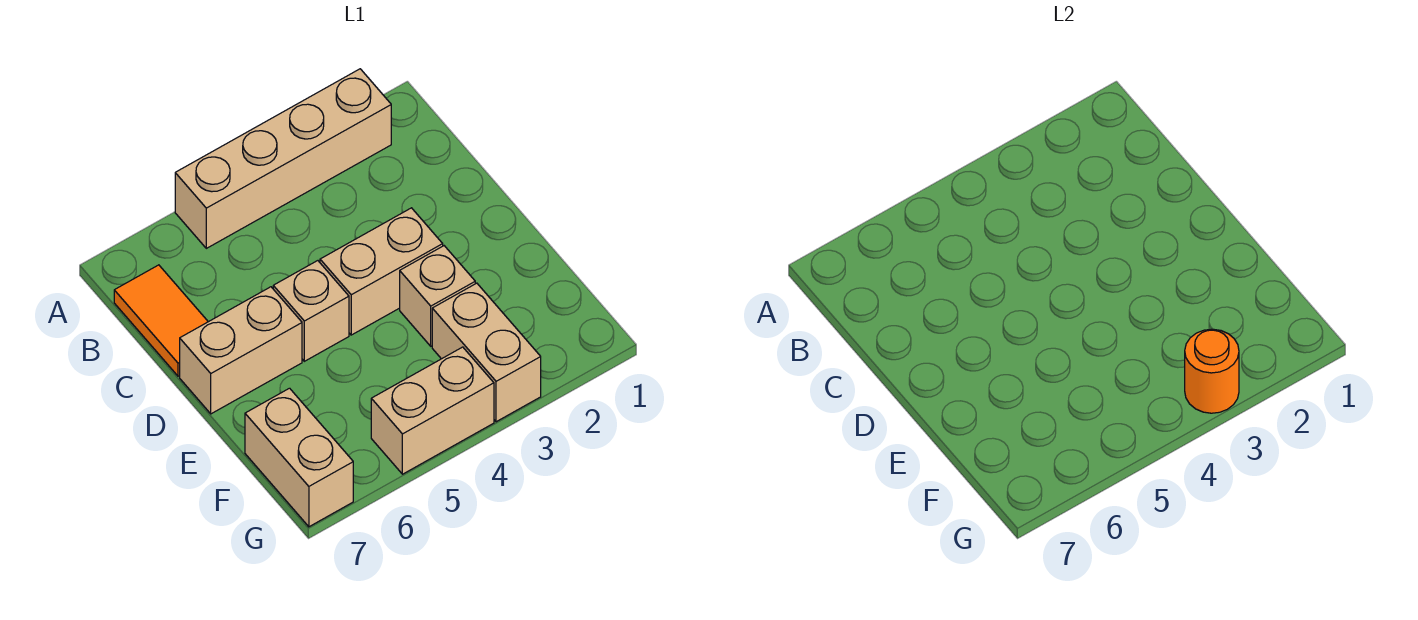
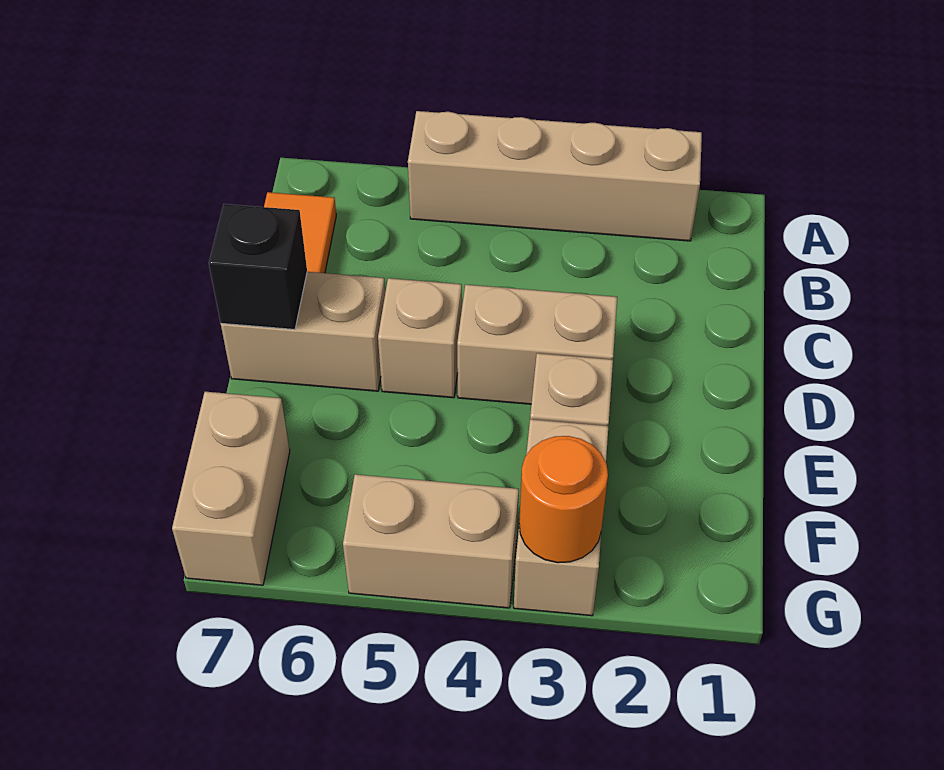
none -> black 1x1 brick [209,204,307,329]

